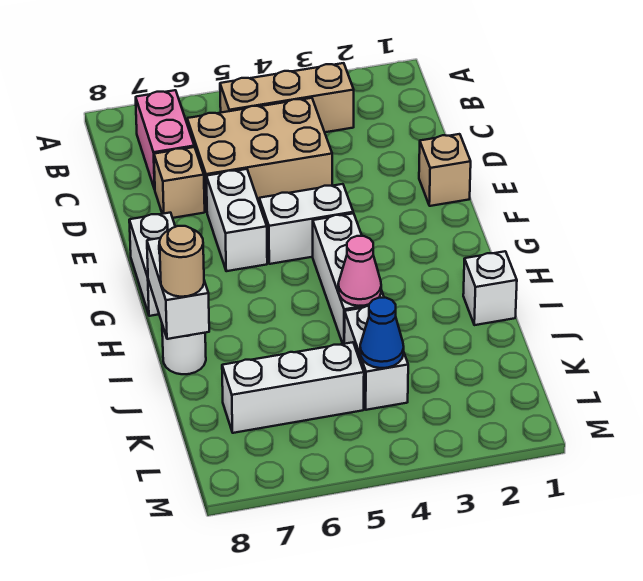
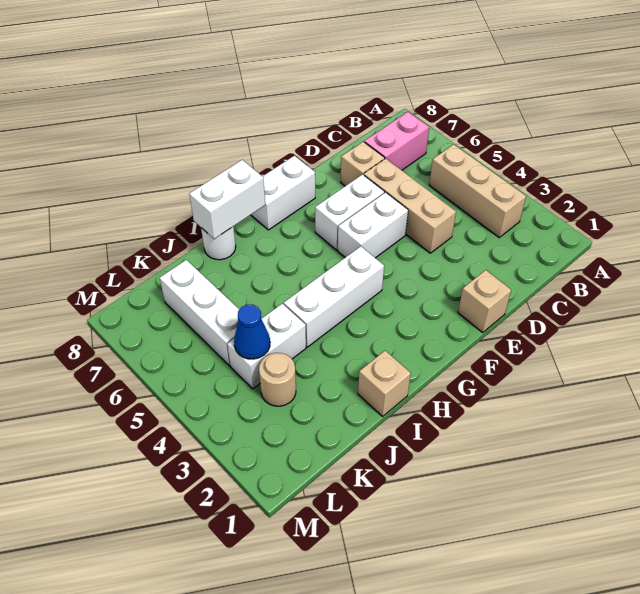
tan 2x3 brick [187,98,332,211] -> tan 1x3 brick [364,159,456,253]
white 1x2 brick [259,184,353,264] -> white 1x2 brick turned to [338,192,408,258]
white 1x1 brick [463,251,517,325] -> tan 1x1 brick [358,351,411,416]
pink 1x1 cone [338,236,381,306] -> none
tan 1x1 round brick [160,226,204,297] -> tan 1x1 round brick moved to [259,353,296,406]

